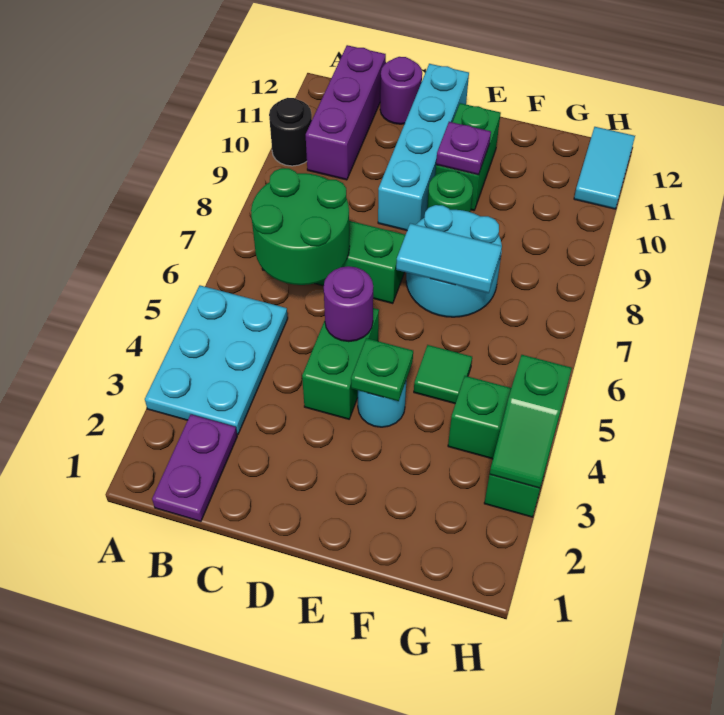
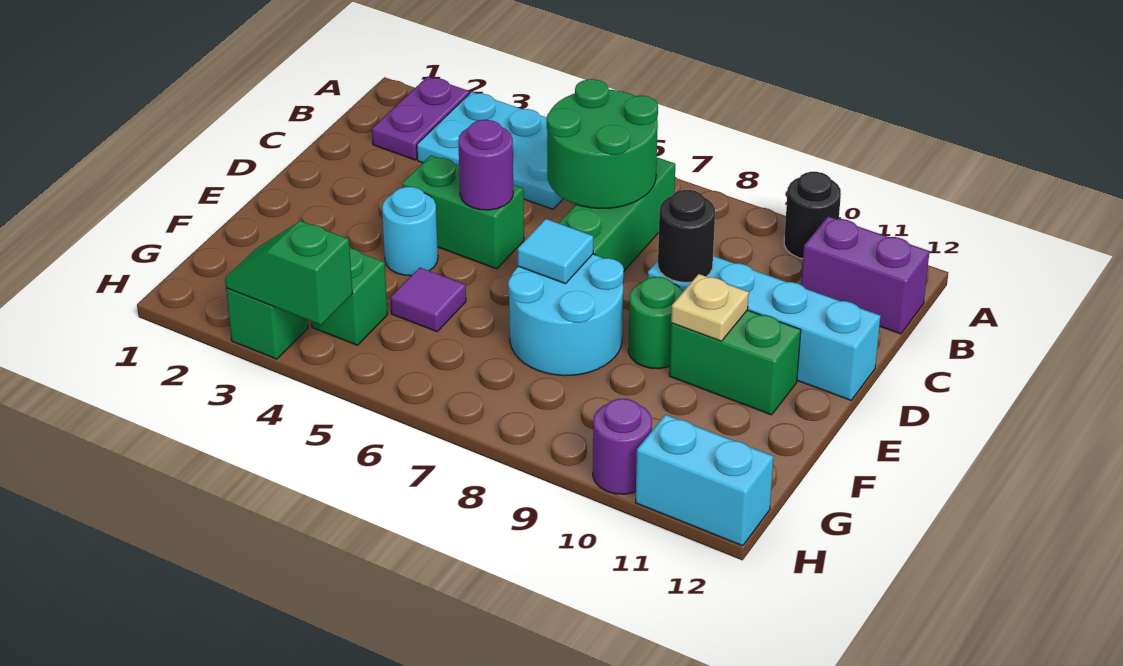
purple 1x2 plate [152,414,237,521] -> purple 1x2 plate turned to [372,77,469,160]
purple 1x3 brick [306,45,386,180] -> purple 1x2 brick [801,216,929,334]
purple 1x1 round brick [380,57,422,124] -> purple 1x1 round brick moved to [593,399,652,494]
none -> black 1x1 round brick [658,190,715,282]
green 1x1 plate [351,338,413,401] -> none
cyan 1x2 tile [396,223,502,293] -> cyan 1x1 tile [518,219,593,284]
purple 1x1 plate [436,122,491,175] -> tan 1x1 plate [671,274,749,341]
green 1x1 tile [414,345,472,404] -> purple 1x1 tile [390,268,466,332]
cyan 1x2 tile [574,127,635,209] -> cyan 1x2 brick [636,415,773,546]

